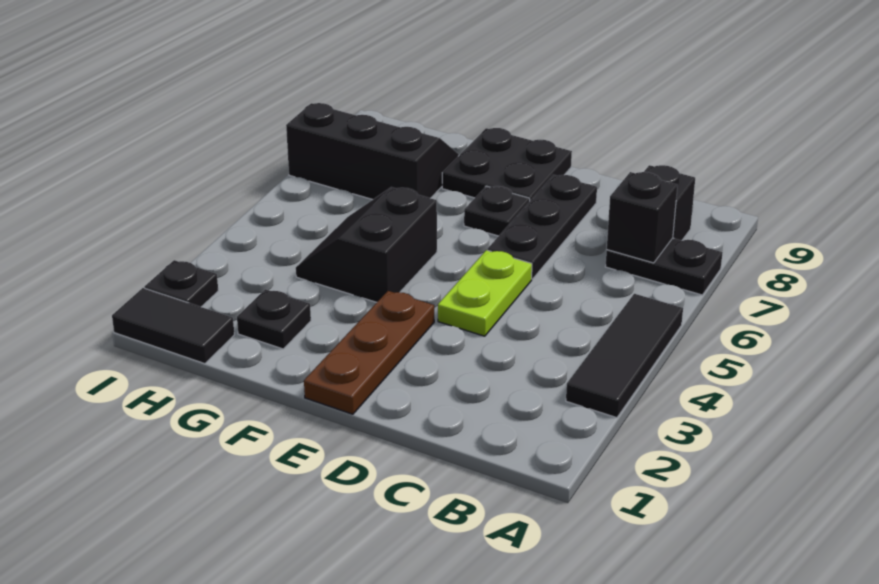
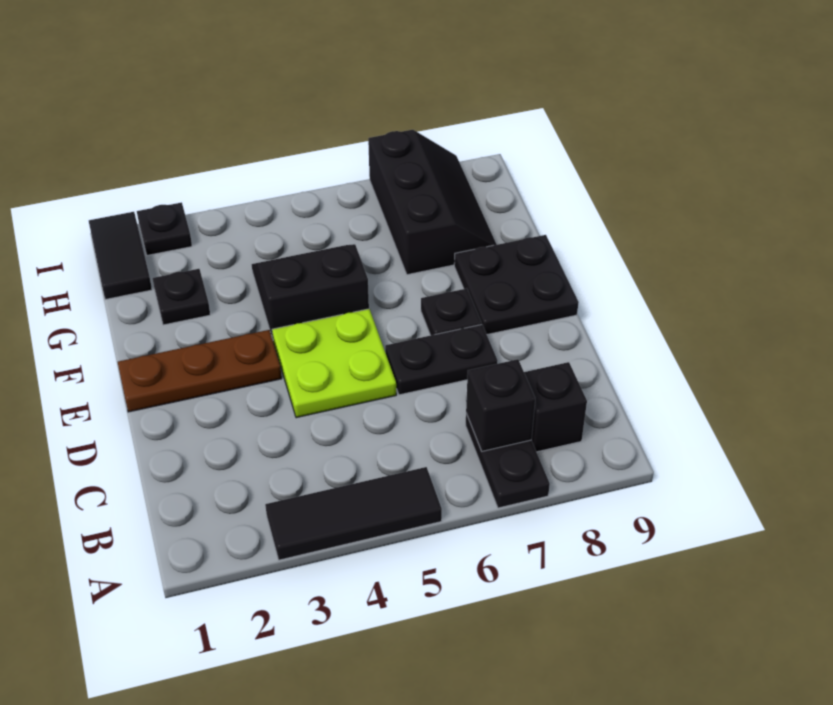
lime 1x2 plate [438,250,532,336] -> lime 2x2 plate [272,309,396,418]
black 1x3 plate [487,175,597,279] -> black 1x2 plate [385,325,498,395]

